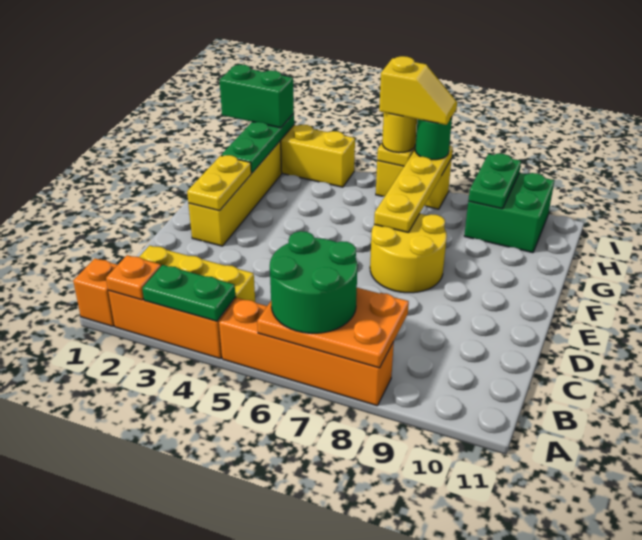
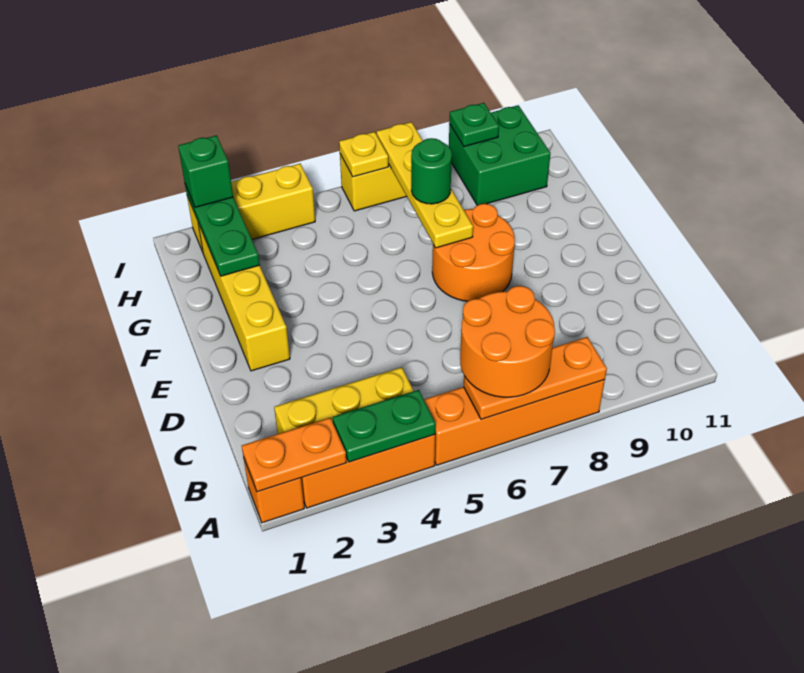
orange 1x1 plate [106,255,161,300] -> orange 1x2 plate [242,418,346,492]
orange 2x3 plate [257,288,409,368] -> orange 1x3 plate [463,337,607,419]
green 2x2 round brick [270,231,357,333] -> orange 2x2 round brick [460,286,555,397]
yellow 1x2 plate [187,155,251,211] -> none
yellow 2x2 round brick [370,214,447,293] -> orange 2x2 round brick [432,204,515,301]
green 1x2 plate [468,154,521,209] -> green 1x1 plate [449,103,499,147]
green 1x2 brick [219,65,294,128] -> green 1x1 brick [178,135,233,207]
yellow 1x1 round brick [382,113,417,153] -> none
yellow 1x2 slope [379,56,457,125] -> none
green 1x1 round brick [415,117,452,160] -> green 1x1 round brick moved to [411,138,452,204]

